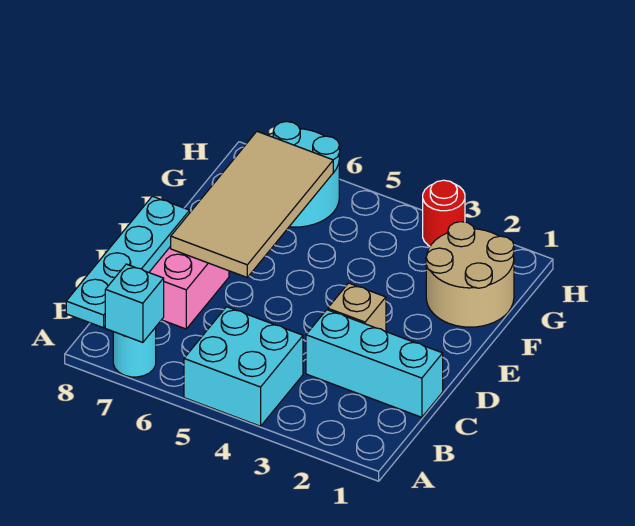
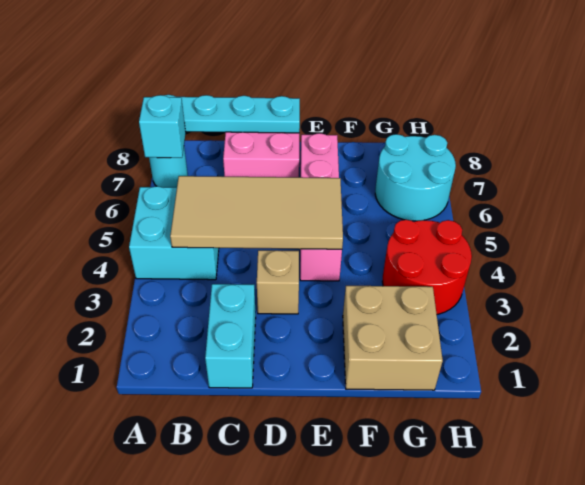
cyan 1x3 brick [306,310,443,417] -> cyan 1x2 brick [205,284,256,388]
tan 2x4 tile [171,132,333,277] -> tan 2x4 tile moved to [170,176,343,249]
none -> pink 1x4 brick [300,133,342,281]
tan 2x2 round brick [426,222,514,327] -> tan 2x2 brick [343,286,443,390]
red 1x1 round brick [423,180,465,246] -> red 2x2 round brick [382,220,472,314]

